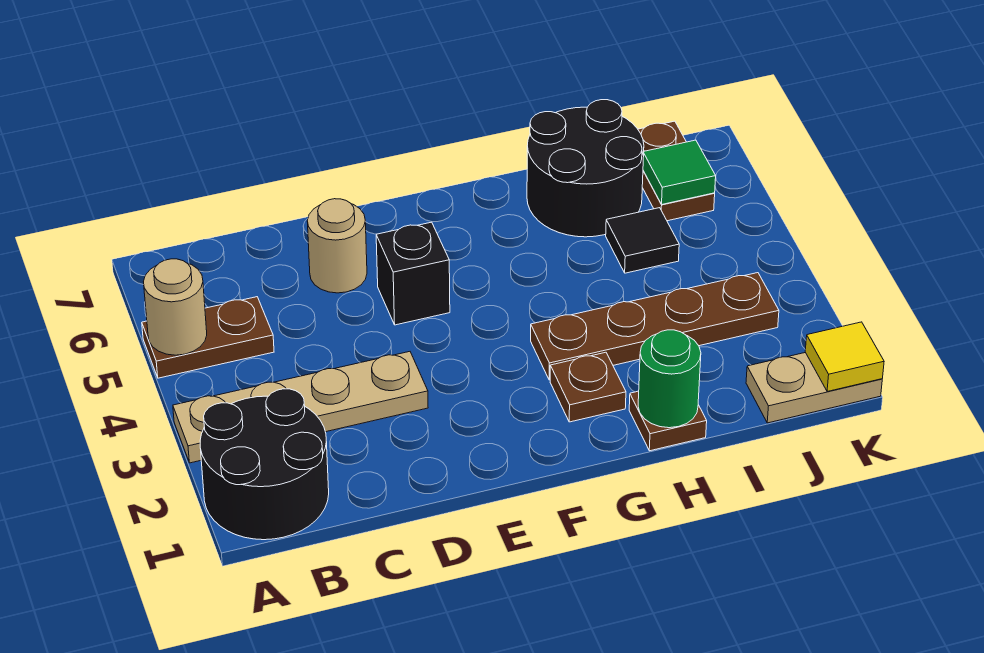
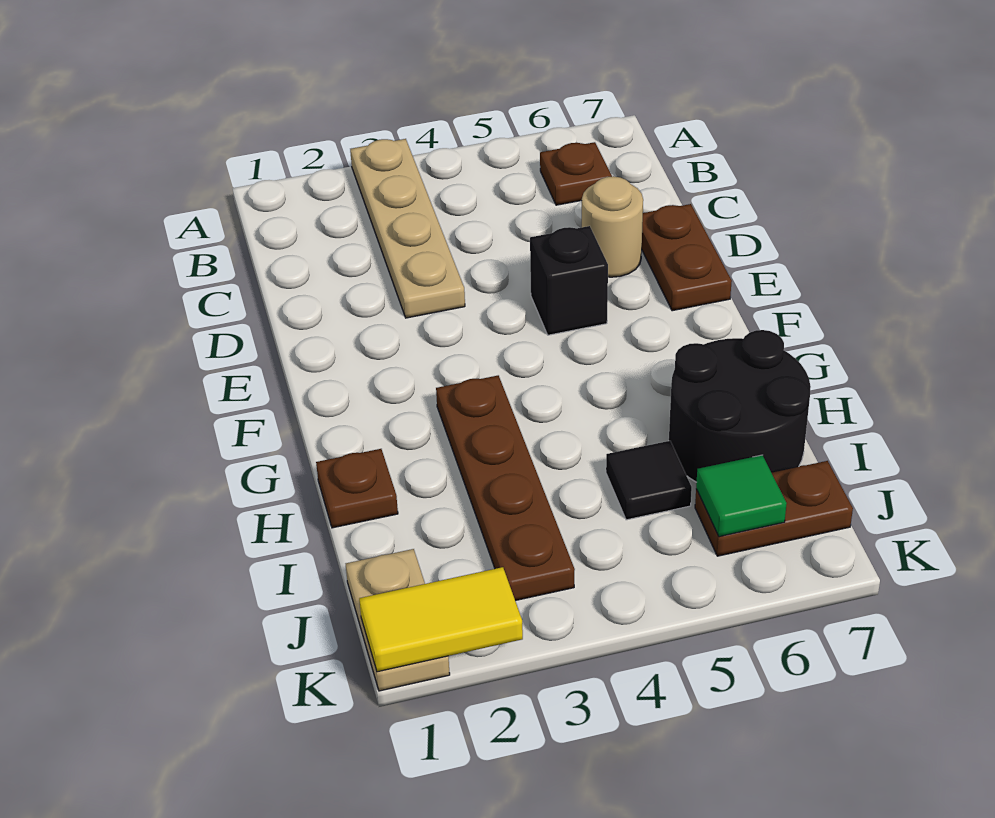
black 2x2 round brick [200,389,329,540] -> none
brown 1x2 plate [142,297,274,378] -> brown 1x2 plate moved to [642,204,732,311]
tan 1x1 round brick [143,259,207,355] -> none
brown 1x1 plate [550,352,626,422] -> brown 1x1 plate moved to [540,142,612,205]
green 1x1 round brick [638,330,701,428] -> none
yellow 1x1 tile [805,322,884,392] -> yellow 1x2 tile [359,567,523,672]

